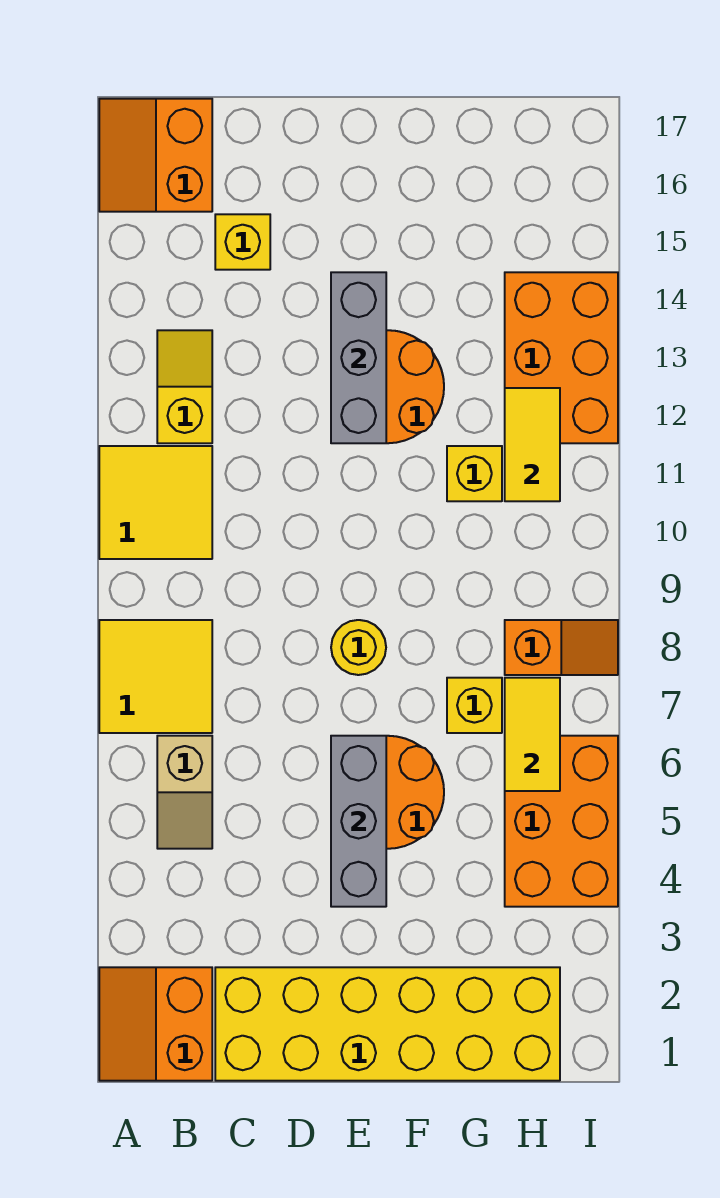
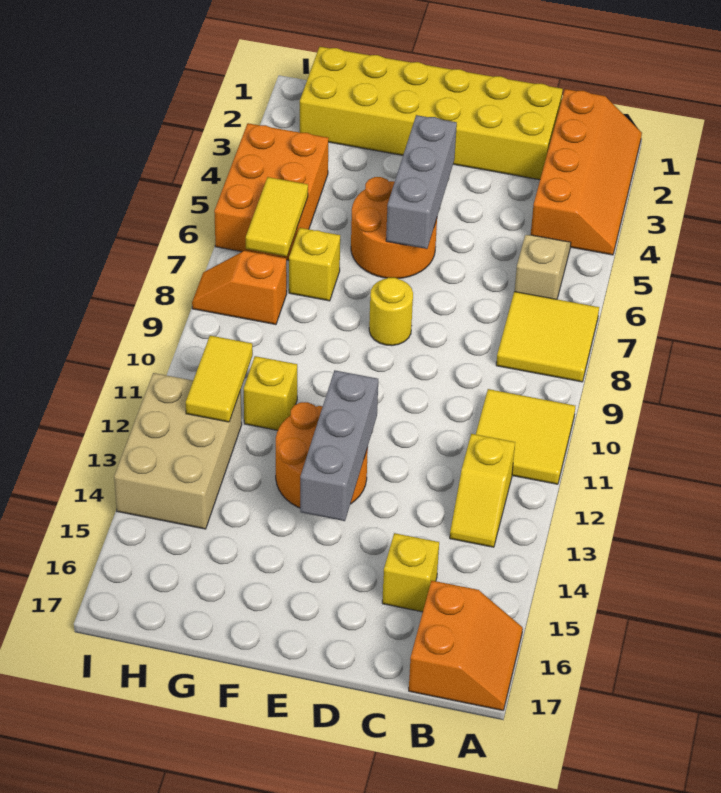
orange 2x2 slope [99,967,212,1081] -> orange 2x4 slope [531,89,642,255]
orange 2x3 brick [505,272,618,443] -> tan 2x3 brick [114,373,242,529]

